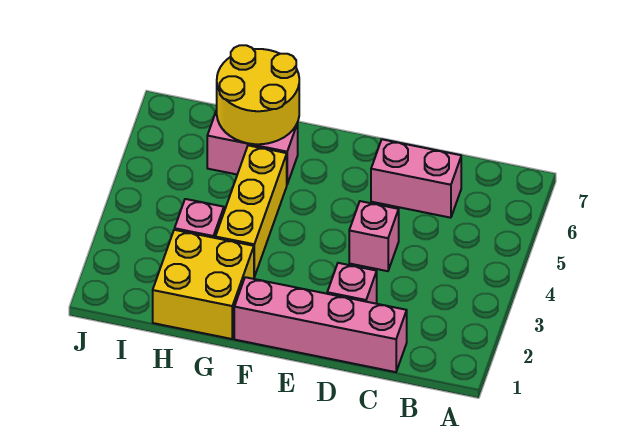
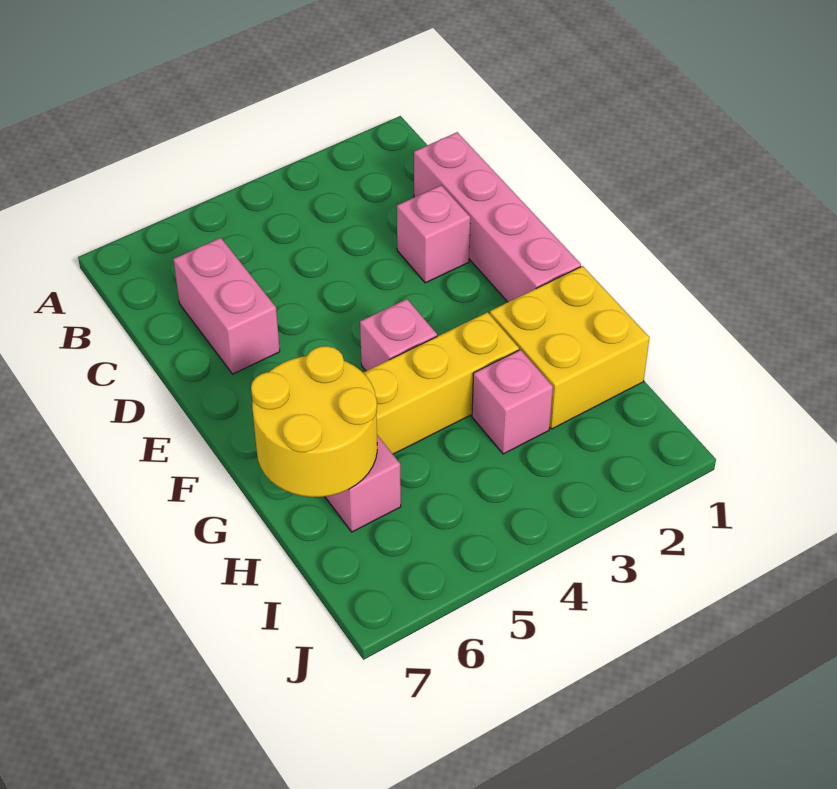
pink 1x1 brick [349,201,399,271] -> pink 1x1 brick moved to [360,299,437,371]

